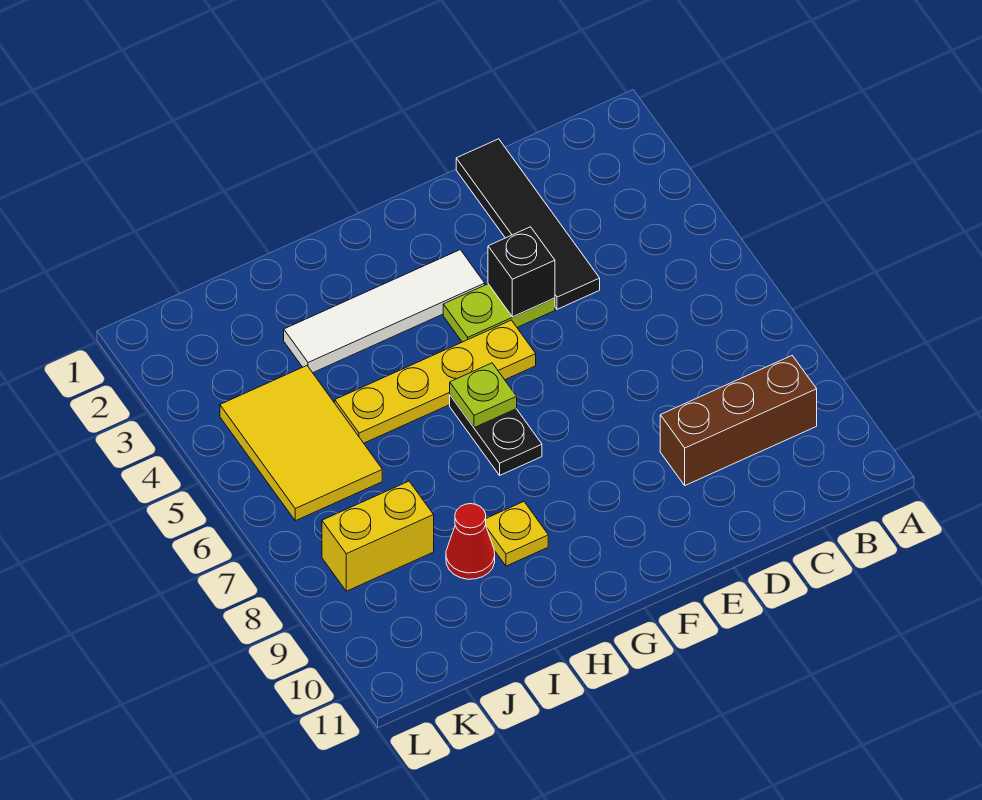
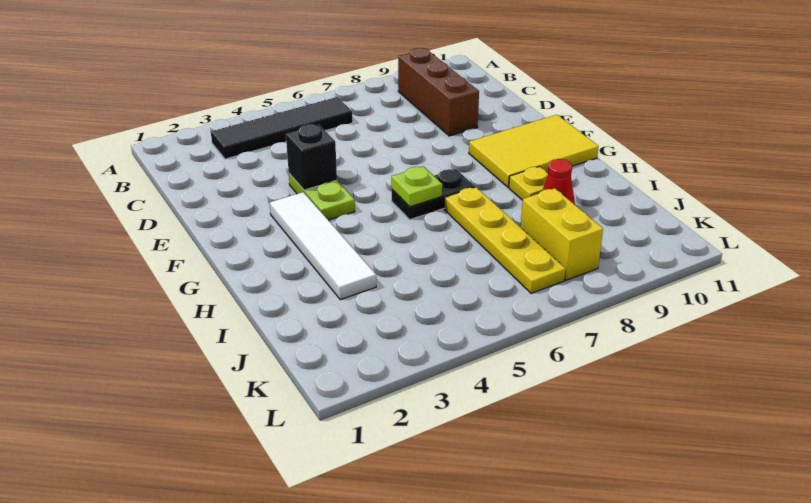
black 1x4 tile [456,139,600,309] -> black 1x4 tile moved to [211,97,353,159]
yellow 1x4 plate [335,320,536,443] -> yellow 1x4 plate moved to [444,187,566,293]
yellow 2x3 tile [220,366,382,521] -> yellow 2x3 tile moved to [469,115,599,187]

